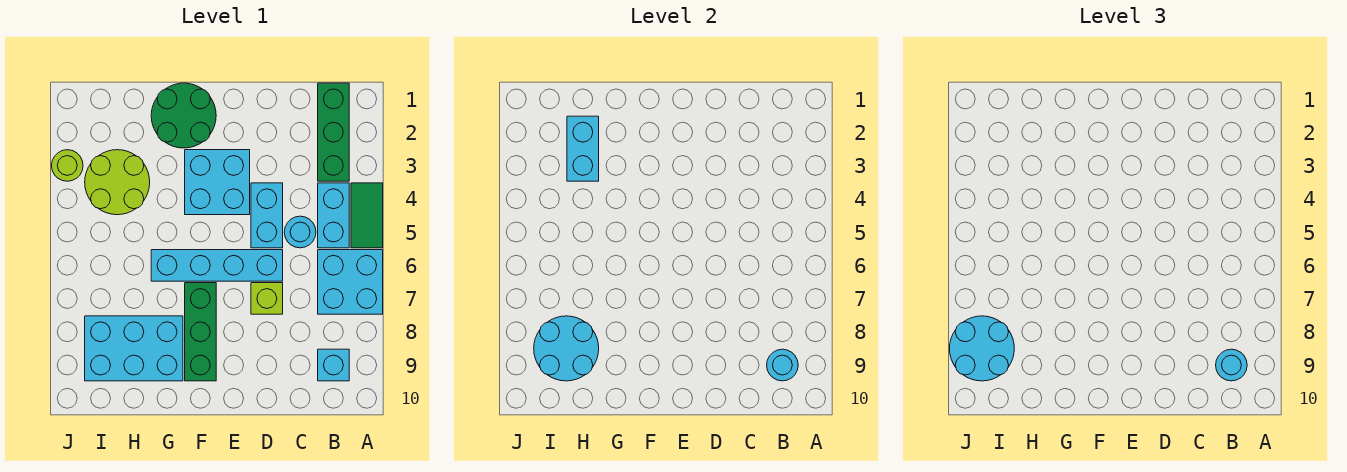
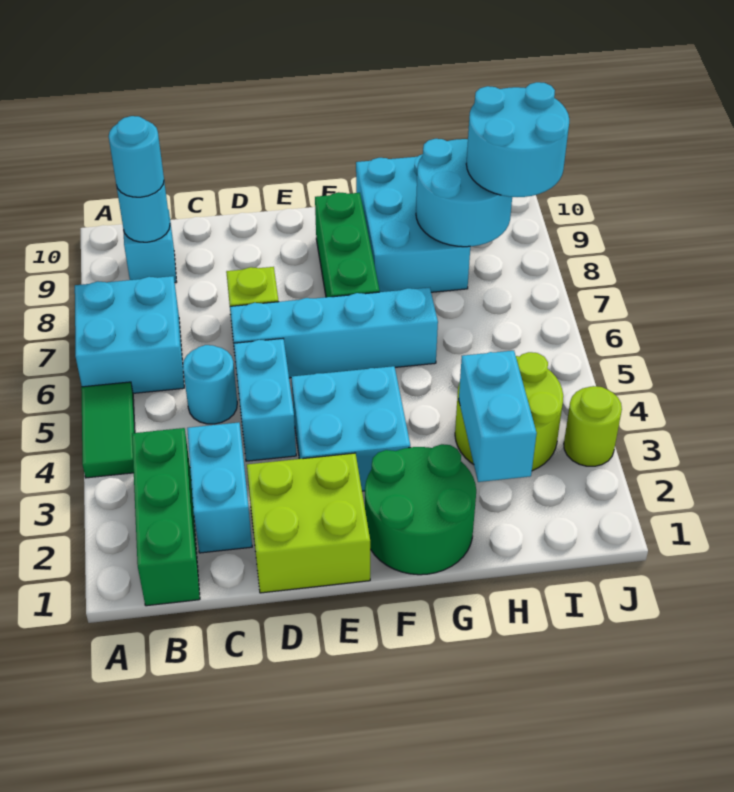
cyan 1x2 brick [318,183,349,248] -> cyan 1x2 brick moved to [187,422,252,553]
none -> lime 2x2 brick [247,453,370,593]
cyan 2x3 brick [85,316,183,381] -> cyan 2x3 brick turned to [356,154,470,292]

